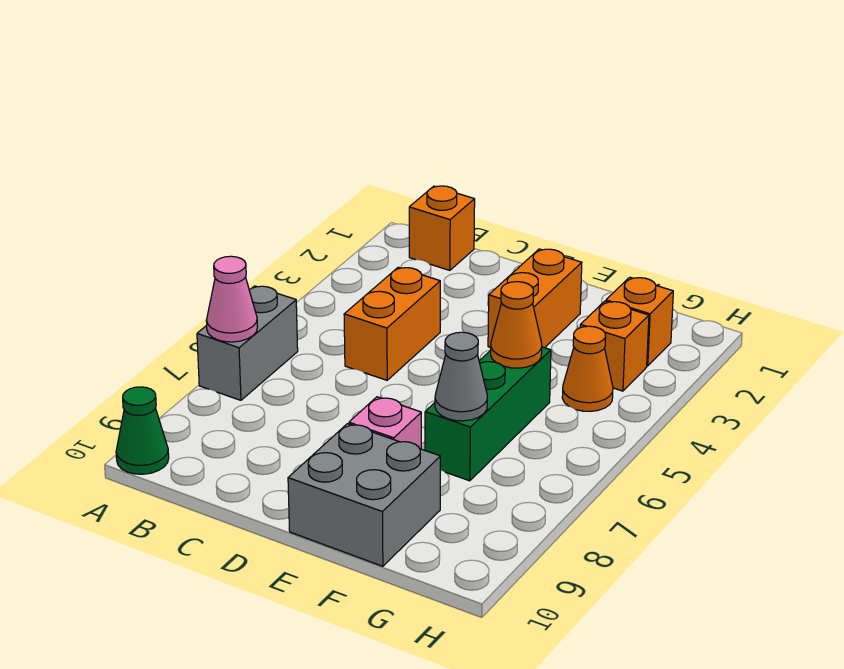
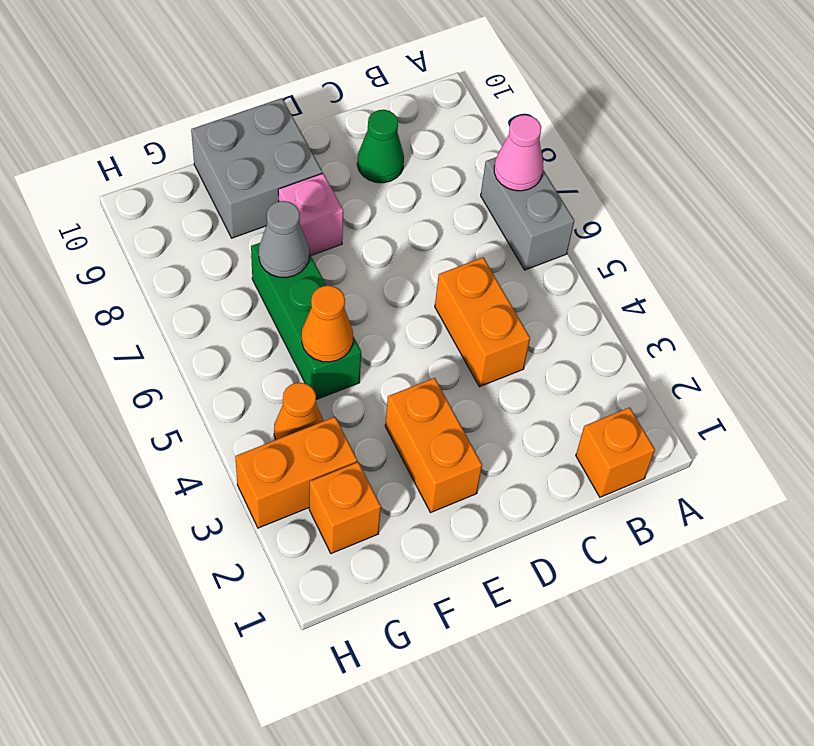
green 1x1 cone [116,387,169,474] -> green 1x1 cone moved to [357,110,404,183]
orange 1x1 brick [580,301,649,391] -> orange 1x2 brick [235,417,357,528]

